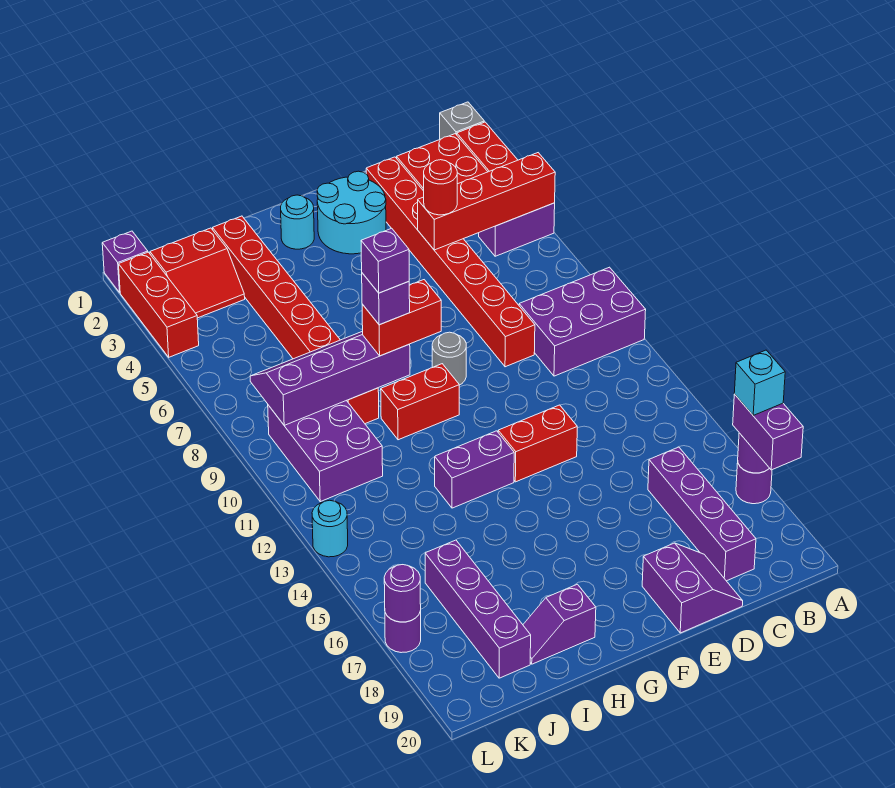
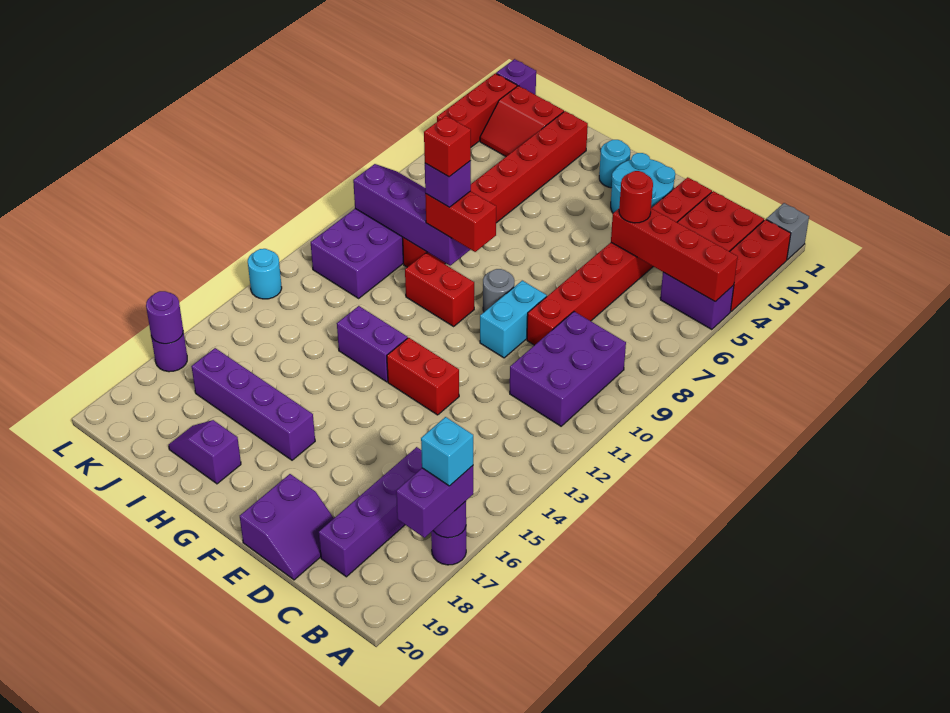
purple 2x3 brick [519,267,646,376] -> purple 2x3 brick turned to [510,312,626,426]
none -> cyan 1x2 brick [480,281,547,358]
purple 1x1 brick [361,228,409,293] -> red 1x1 brick [424,116,471,177]
purple 1x4 brick [425,540,531,678] -> purple 1x4 brick turned to [191,348,315,460]

